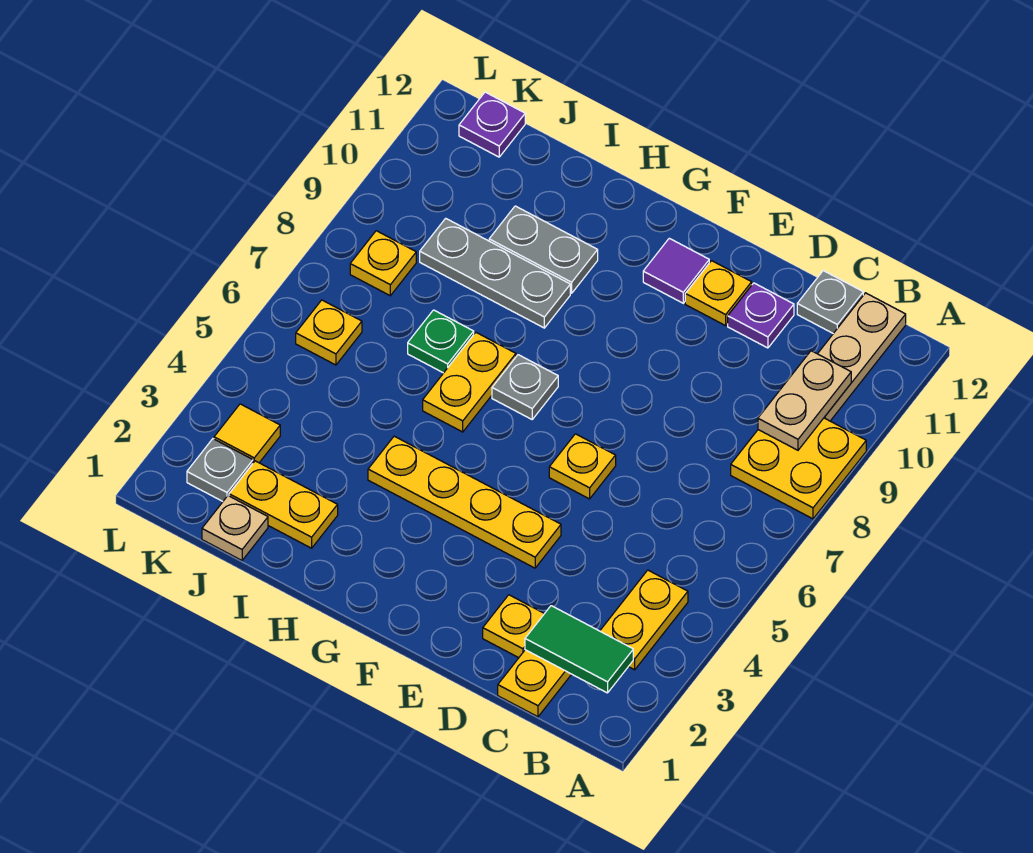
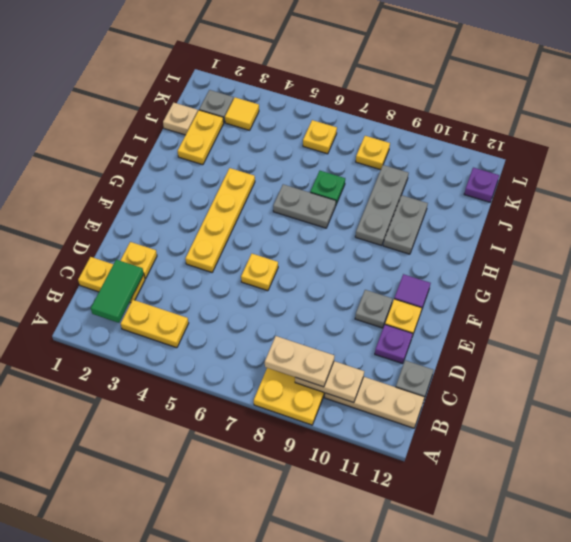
none -> tan 1x2 plate [265,336,334,387]
grey 1x1 plate [492,355,558,419] -> grey 1x1 plate moved to [355,290,392,328]
yellow 1x2 plate [423,333,516,432] -> grey 1x2 plate [273,184,336,228]

